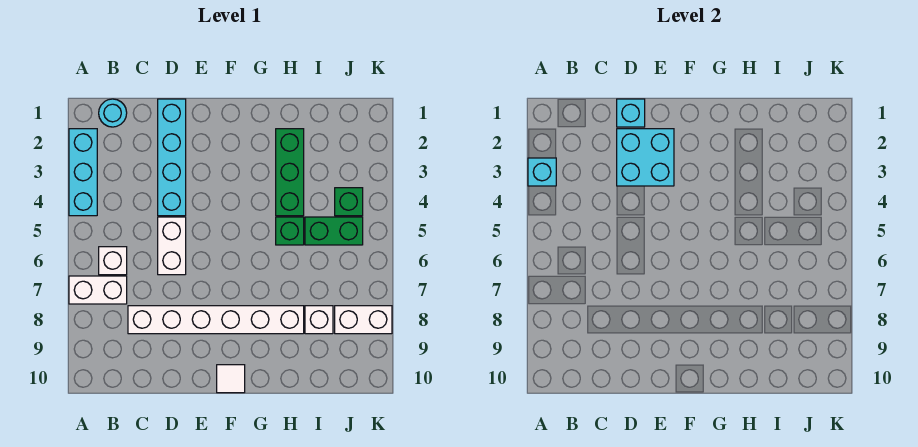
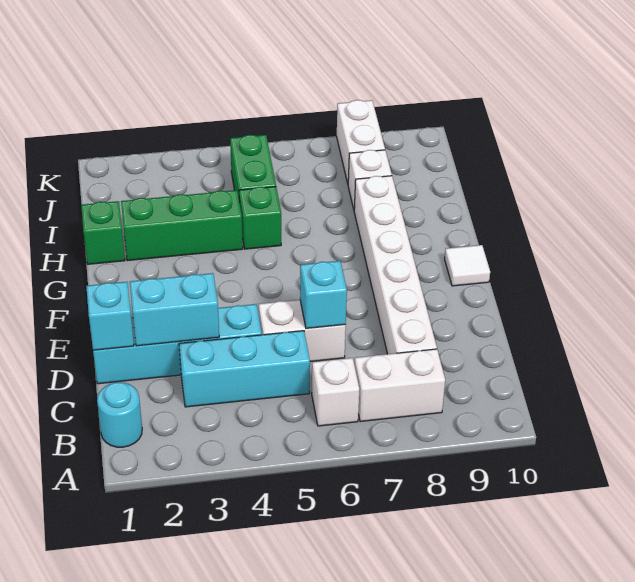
cyan 1x3 brick [69,129,97,216] -> cyan 1x3 brick moved to [179,331,310,407]
cyan 1x1 brick [528,158,556,186] -> cyan 1x1 brick moved to [300,261,347,328]
white 1x2 brick [69,276,127,304] -> white 1x2 brick turned to [355,349,445,422]
cyan 2x2 brick [617,129,674,186] -> cyan 1x2 brick [130,273,219,346]
green 1x1 brick [335,188,363,216] -> green 1x1 brick moved to [81,201,125,264]

